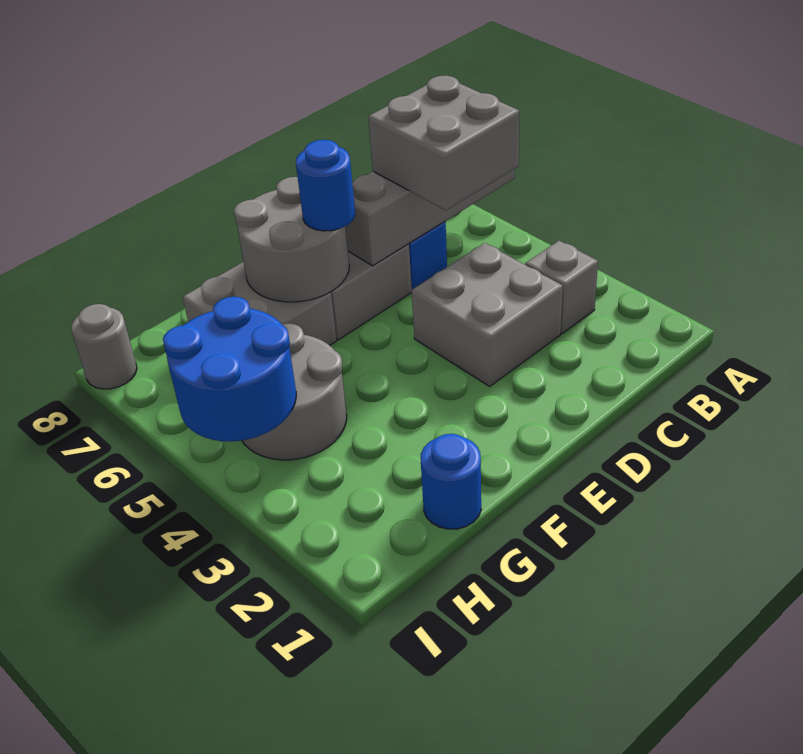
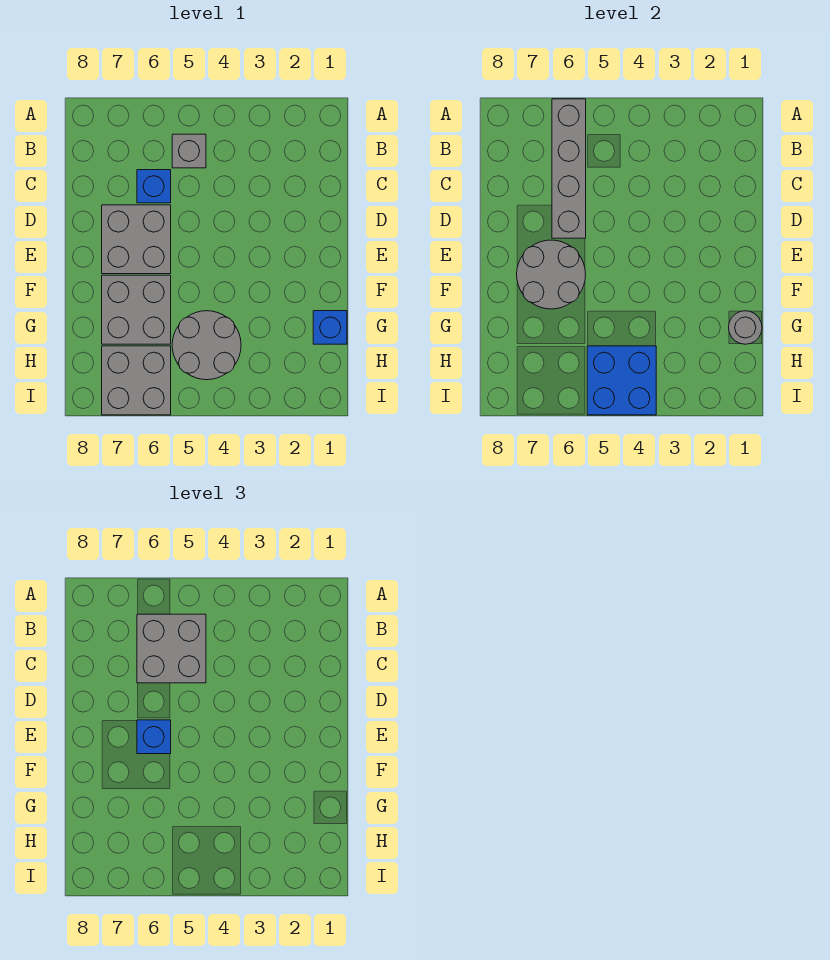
grey 1x1 brick [525,241,598,333] -> grey 1x1 brick moved to [172,134,206,168]
grey 2x2 brick [412,243,563,386] -> grey 2x2 brick moved to [102,346,171,415]
blue 1x1 round brick [296,140,355,231] -> blue 1x1 brick [137,720,171,754]
blue 1x1 round brick [421,434,481,529] -> blue 1x1 brick [313,311,347,344]
blue 2x2 round brick [163,297,296,442] -> blue 2x2 brick [587,346,656,415]
grey 1x1 round brick [71,304,137,389] -> grey 1x1 round brick moved to [729,311,762,344]

